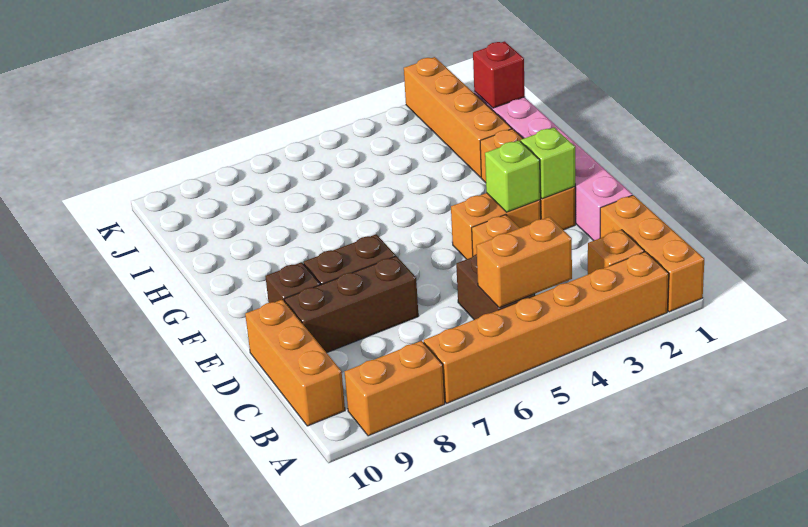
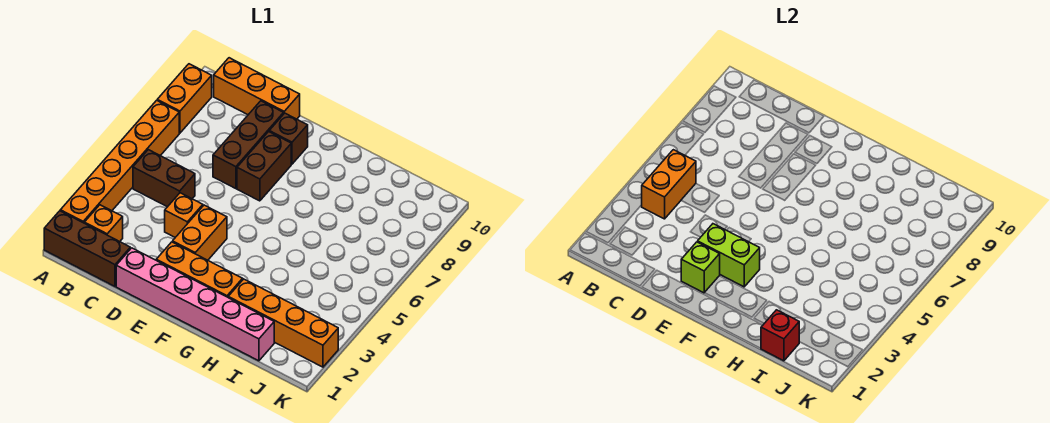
orange 1x3 brick [600,195,704,312] -> brown 1x3 brick [44,211,130,286]
lime 1x1 brick [485,141,540,212] -> lime 1x2 brick [698,224,760,287]

